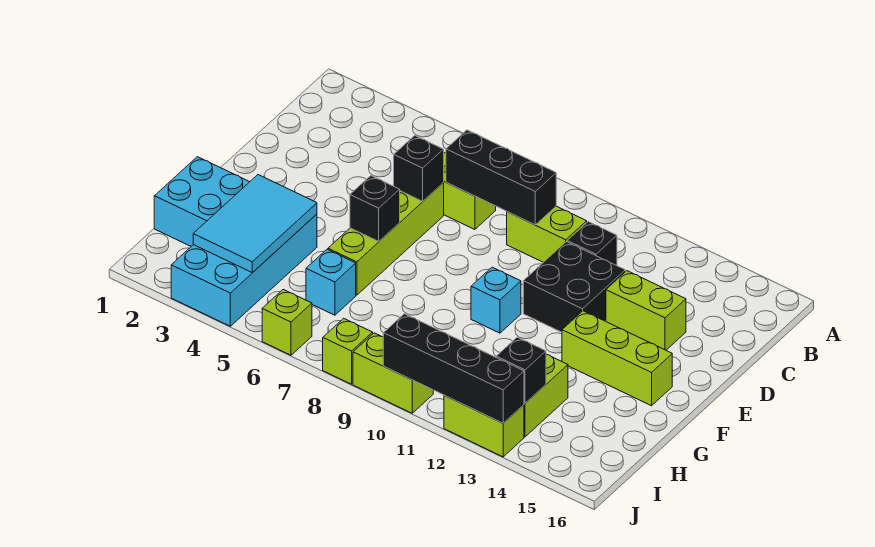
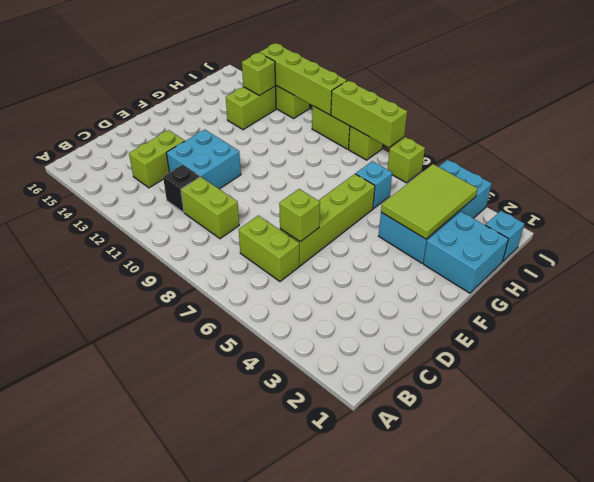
black 1x3 brick [446,130,556,225] -> none
black 1x1 brick [394,135,444,201] -> lime 1x1 brick [279,189,320,242]
black 2x2 brick [523,242,625,332] -> cyan 2x2 brick [167,130,241,189]
lime 1x2 brick [606,271,686,350] -> lime 1x2 brick turned to [129,130,184,188]
black 1x1 brick [350,176,400,241] -> none
cyan 1x1 brick [471,267,521,333] -> cyan 1x1 brick moved to [486,211,524,262]
lime 1x3 brick [562,311,672,406] -> lime 1x3 brick moved to [331,81,407,147]
cyan 2x3 tile [193,175,317,273] -> lime 2x3 tile [381,164,478,239]
black 1x1 brick [496,337,546,403] -> lime 1x1 brick [242,53,275,95]
black 1x4 brick [383,314,524,423] -> lime 1x4 brick [259,43,347,115]

